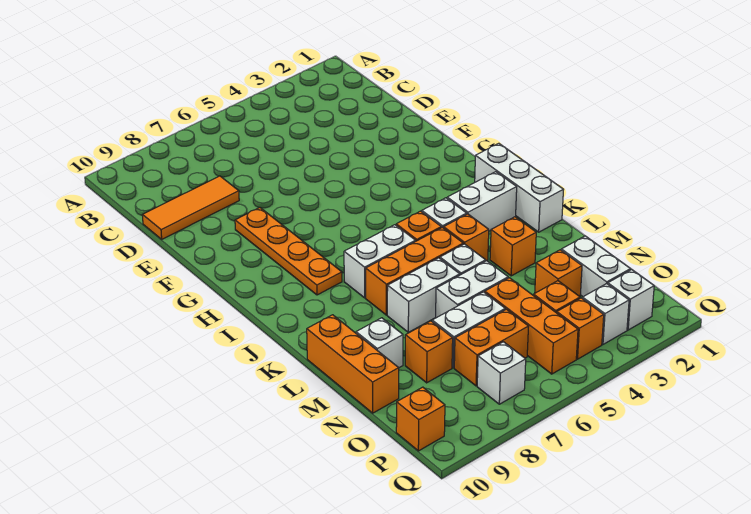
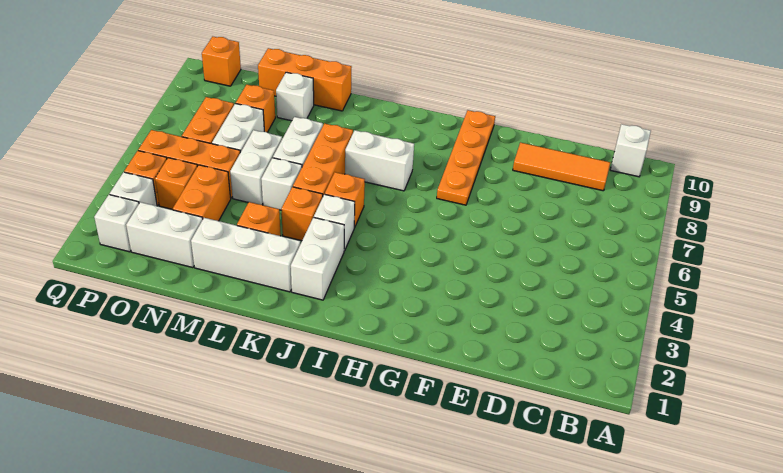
orange 1x3 tile [142,176,239,239] -> orange 1x3 tile turned to [513,142,610,191]
orange 1x4 plate [235,208,342,295] -> orange 1x4 plate turned to [437,110,495,205]
white 1x3 brick [475,143,564,232] -> white 1x3 brick moved to [191,218,300,292]
white 1x2 brick [344,225,416,298] -> white 1x2 brick turned to [345,130,414,191]
orange 1x1 brick [535,250,582,297] -> orange 1x2 brick [173,165,231,221]
white 1x1 brick [477,342,526,404] -> white 1x1 brick moved to [610,124,651,177]

